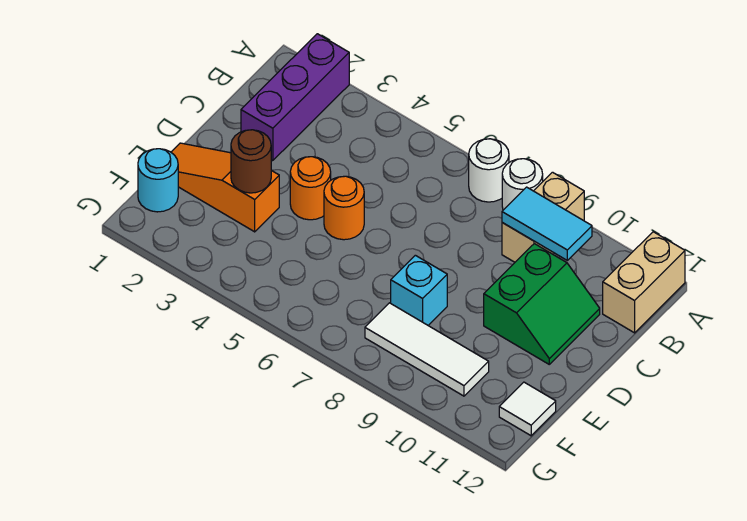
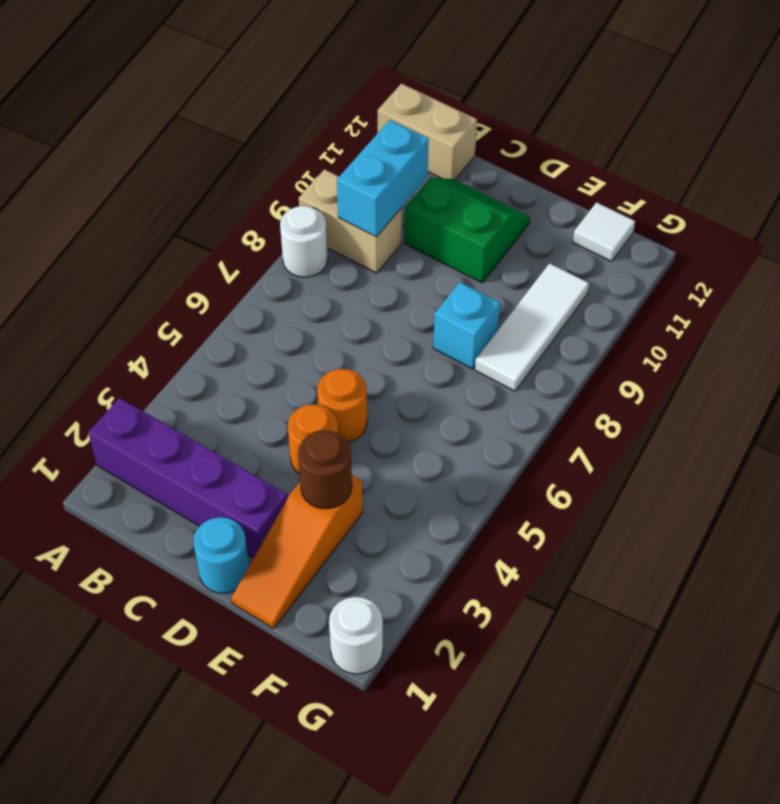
purple 1x3 brick [241,34,349,161] -> purple 1x4 brick [88,398,288,558]
white 1x1 round brick [469,139,509,202] -> white 1x1 round brick moved to [329,597,383,674]
cyan 1x2 tile [502,187,592,260] -> cyan 1x2 brick [337,120,429,237]
cyan 1x1 round brick [138,149,178,212] -> cyan 1x1 round brick moved to [193,517,249,593]

